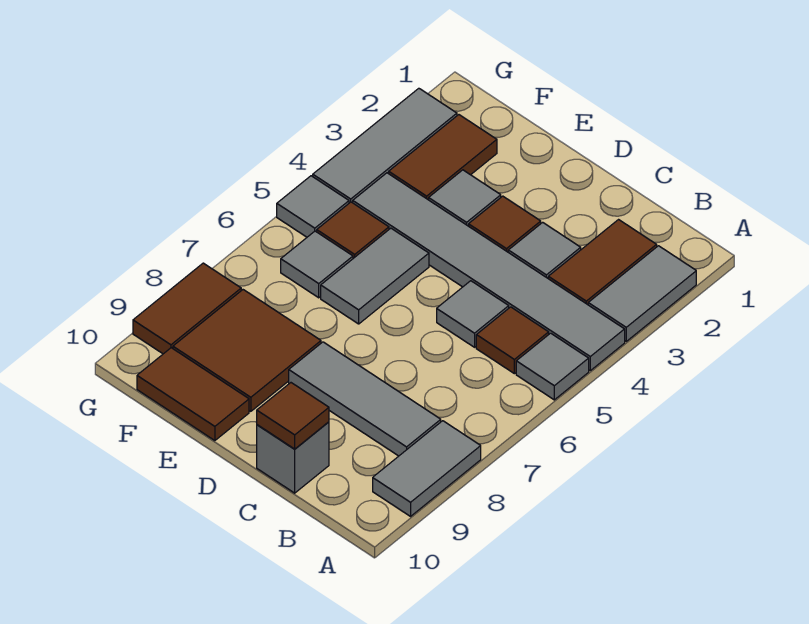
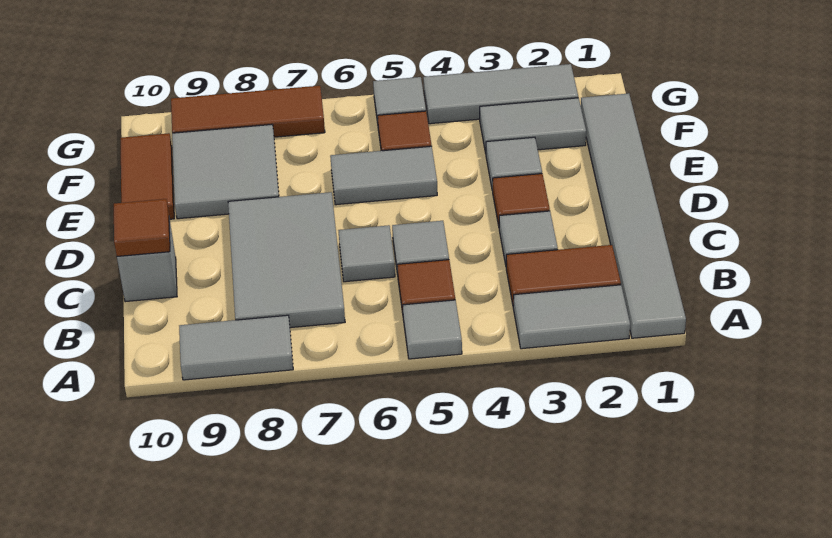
grey 1x6 tile [353,173,625,371] -> grey 1x6 tile moved to [581,93,686,338]
grey 1x3 tile [289,342,441,456] -> grey 2x3 tile [228,192,345,328]
brown 2x2 tile [173,290,321,411] -> grey 2x2 tile [172,125,279,219]
brown 1x2 tile [389,115,497,200] -> grey 1x2 tile [480,98,586,153]
grey 1x1 tile [281,231,353,298] -> grey 1x1 tile moved to [338,225,395,282]
brown 1x2 tile [133,263,241,354] -> brown 1x3 tile [171,86,325,137]

